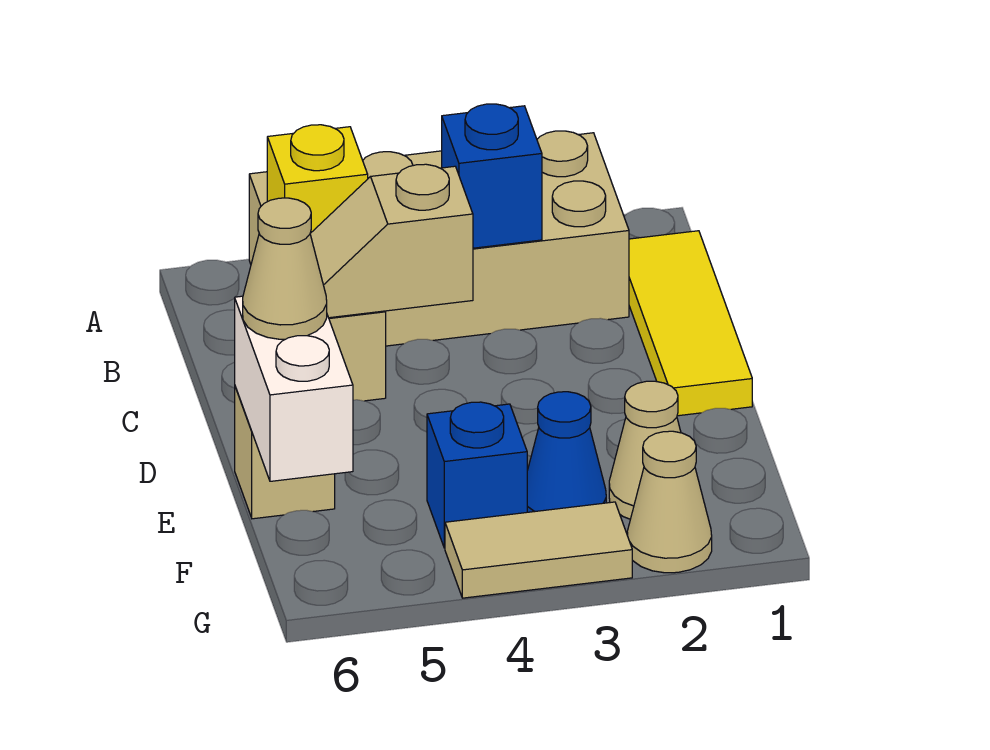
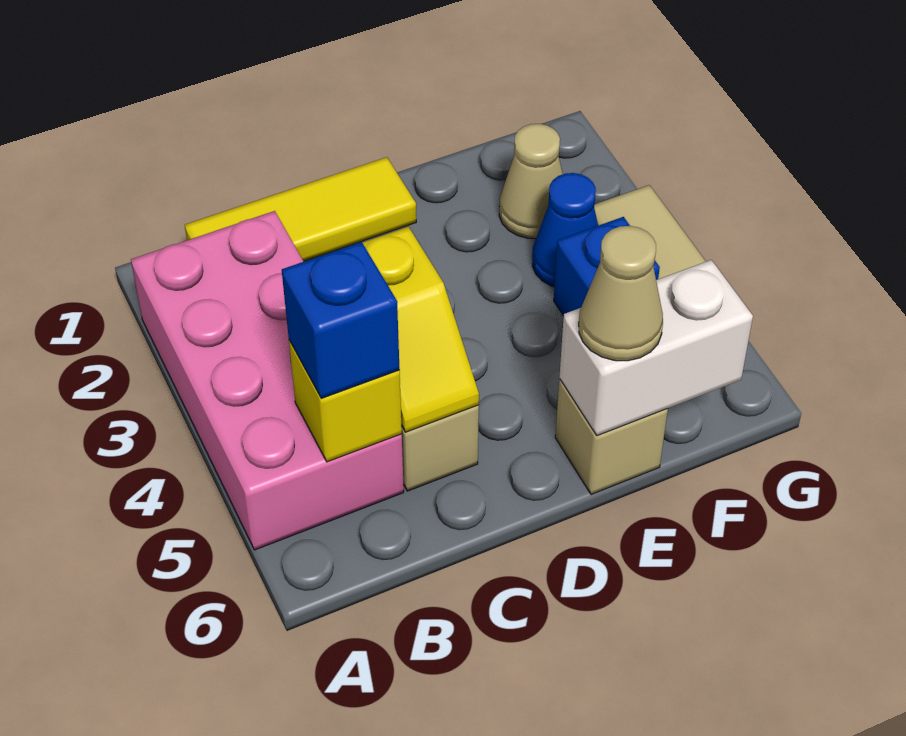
tan 2x4 brick [249,131,629,346] -> pink 2x4 brick [131,211,404,550]
blue 1x1 brick [442,104,542,248] -> blue 1x1 brick moved to [282,242,400,398]
tan 1x2 slope [310,164,473,318] -> yellow 1x2 slope [363,227,479,432]
tan 1x1 cone [627,431,712,573] -> none

